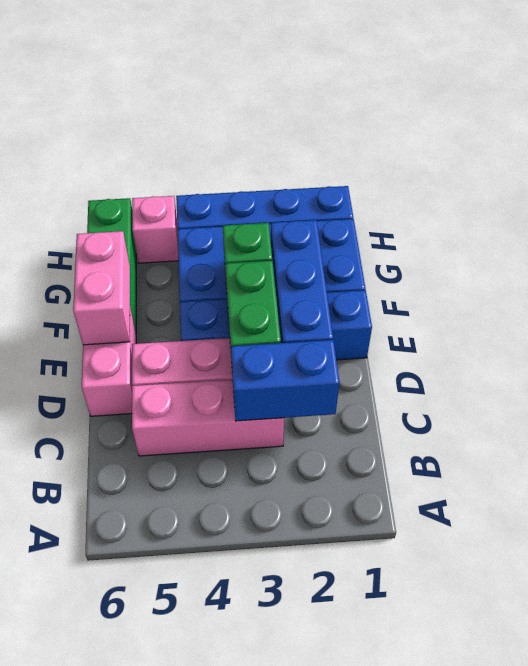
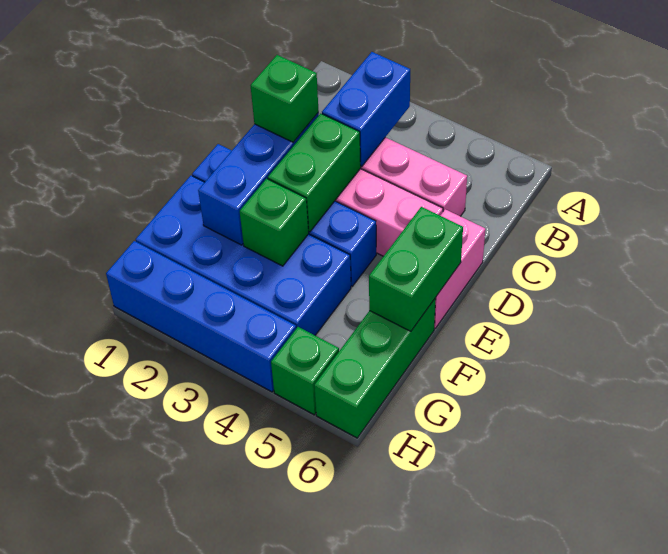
blue 1x2 brick [231,340,340,421] -> blue 1x2 brick turned to [322,52,410,167]
none -> green 1x1 brick [250,55,319,142]
pink 1x2 brick [73,231,130,345] -> green 1x2 brick [369,207,463,331]
pink 1x1 brick [132,196,178,263] -> green 1x1 brick [271,327,339,415]

